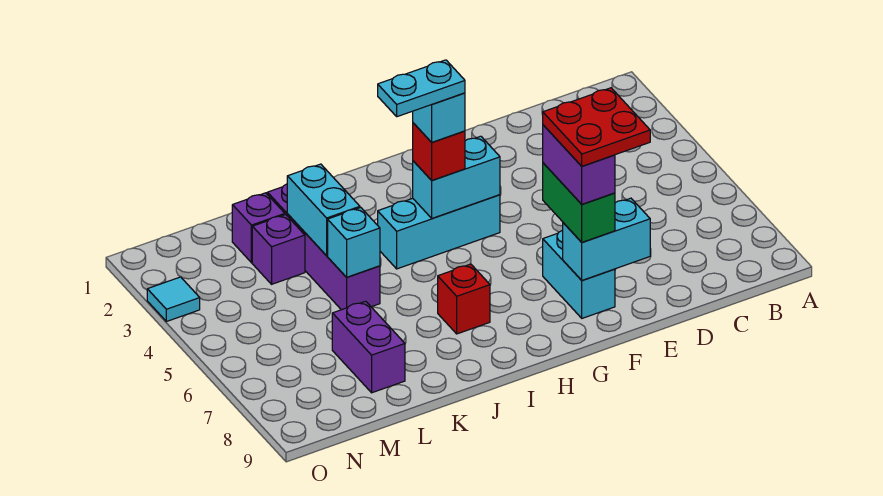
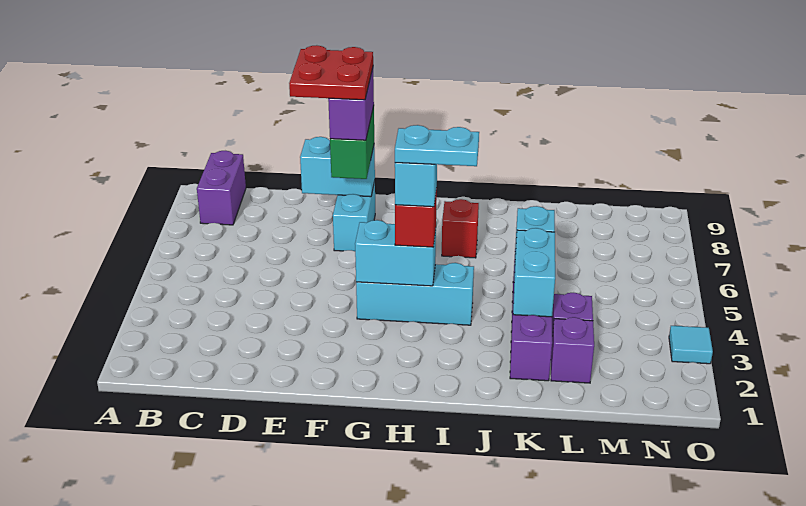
purple 1x2 brick [332,301,405,393] -> purple 1x2 brick moved to [197,151,246,225]

